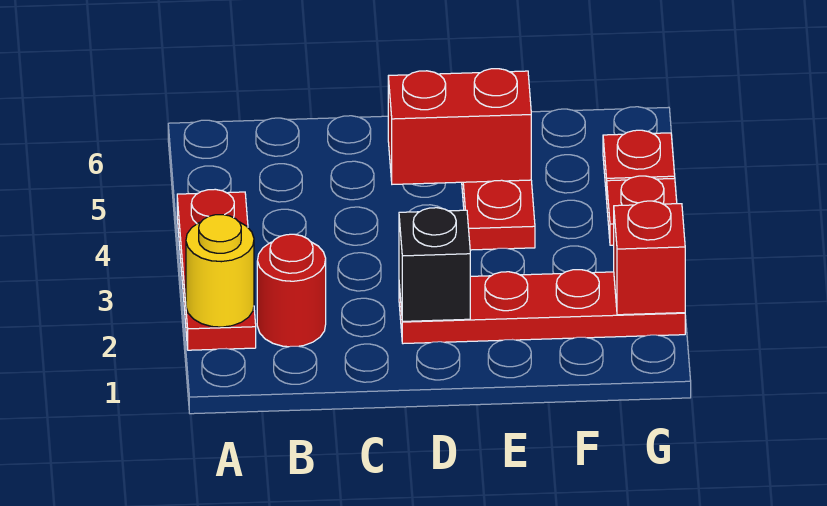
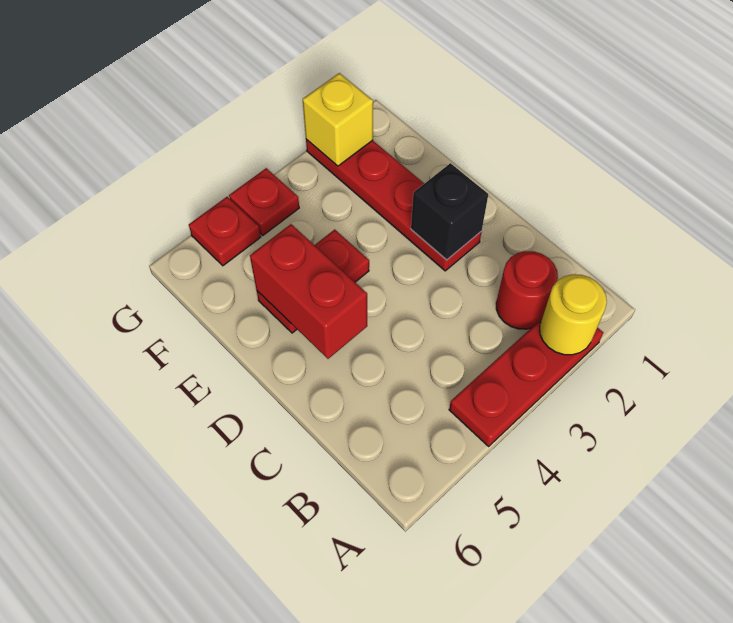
red 1x1 brick [614,201,685,315] -> yellow 1x1 brick [303,73,373,166]

